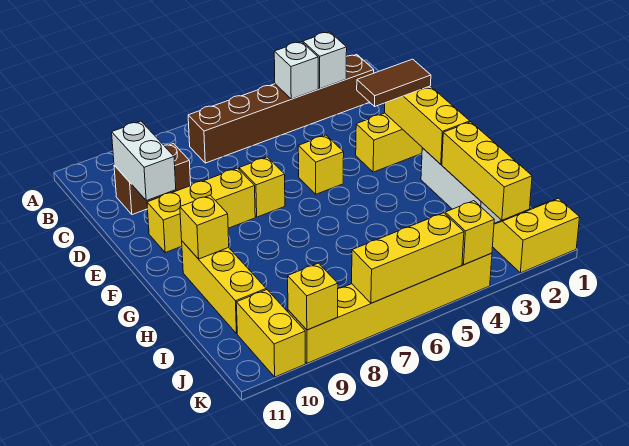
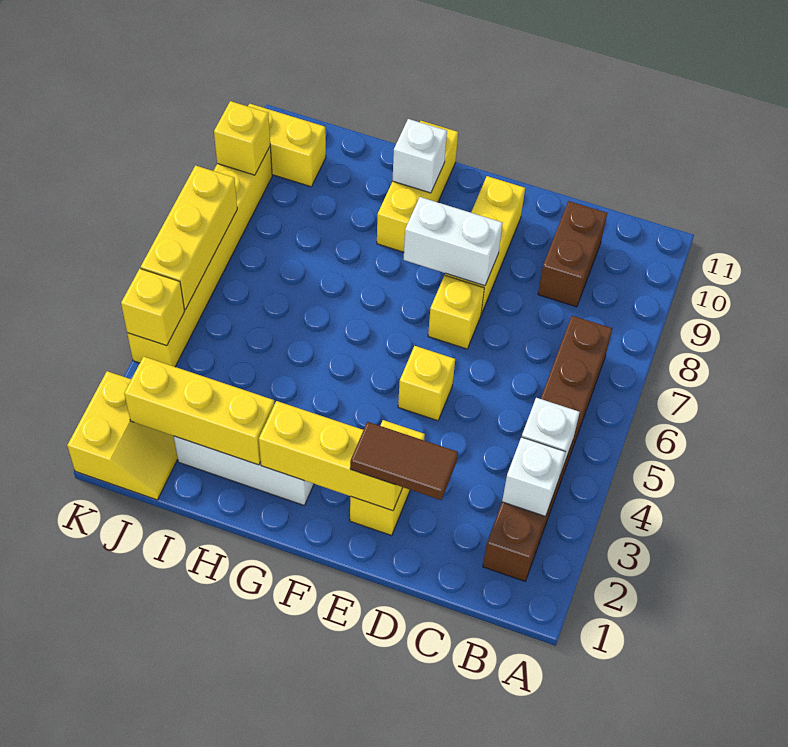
white 1x2 brick [112,121,176,201] -> white 1x2 brick moved to [404,197,503,286]
brown 1x2 tile [357,59,431,106] -> brown 1x2 tile turned to [350,422,458,500]
yellow 1x3 brick [182,241,266,333] -> yellow 1x3 brick turned to [377,121,458,252]
yellow 1x1 brick [180,195,229,259] -> white 1x1 brick [392,119,447,193]

